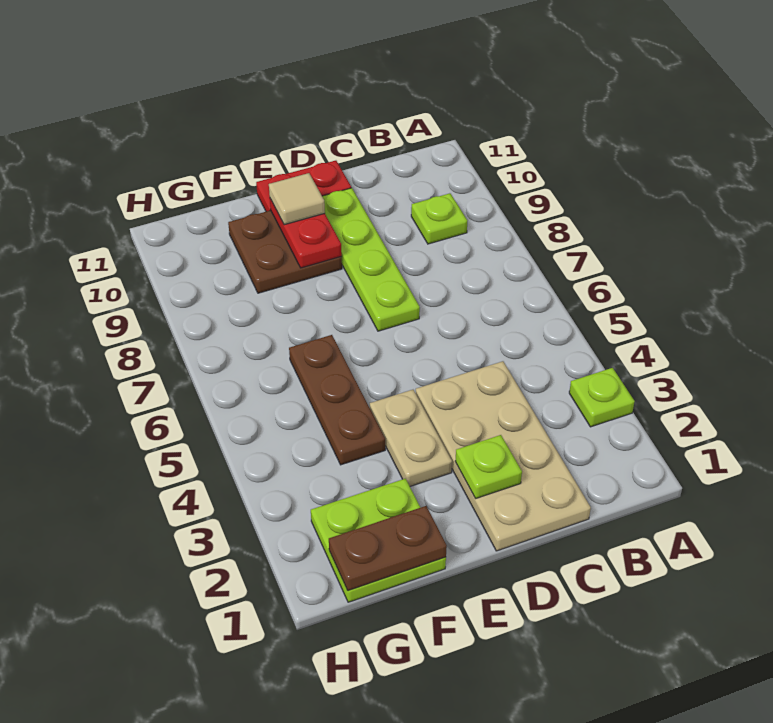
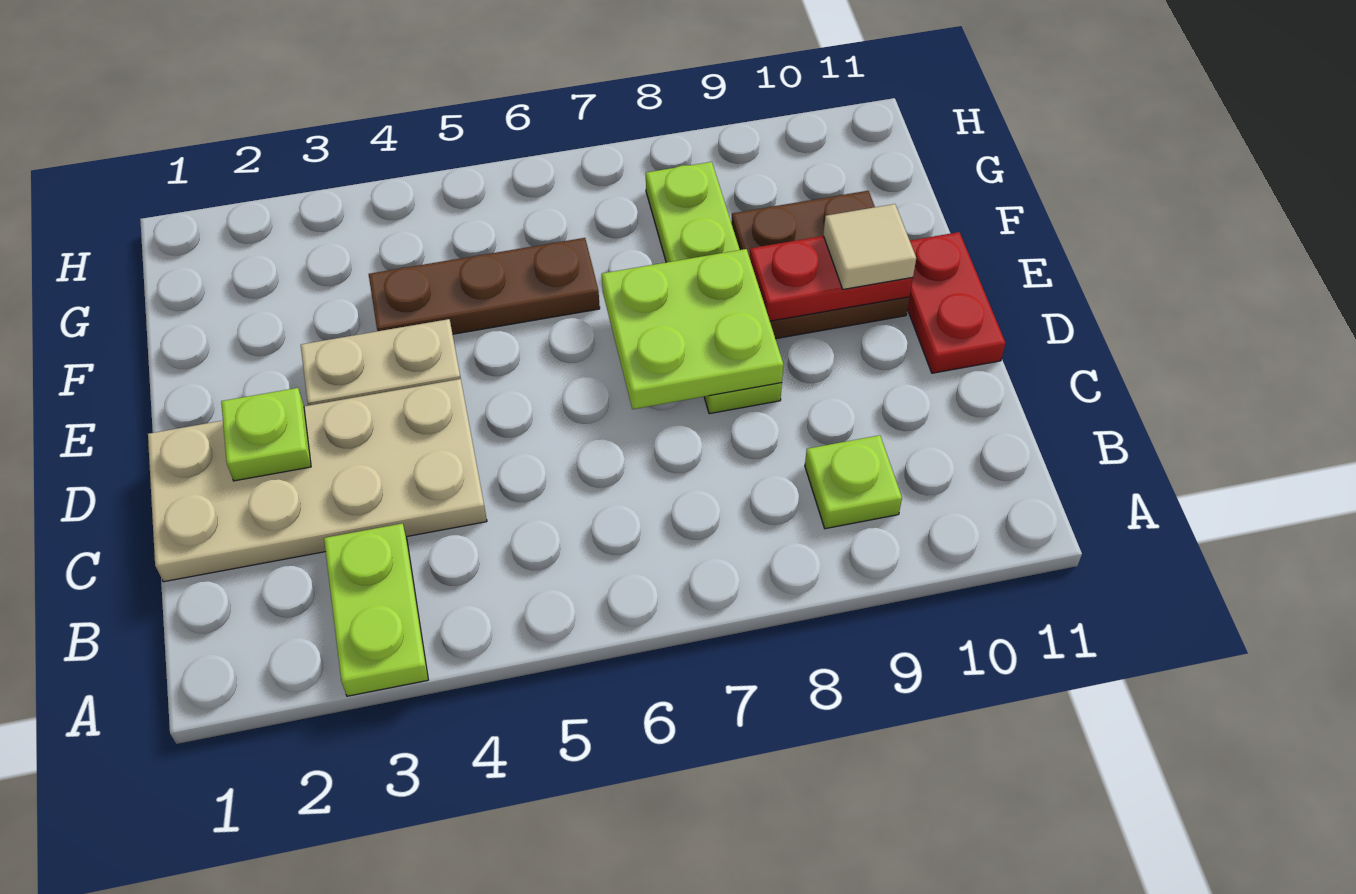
lime 1x1 plate [569,368,635,427] -> lime 1x2 plate [324,523,428,696]
lime 1x4 plate [322,188,420,331] -> lime 1x4 plate turned to [646,162,782,414]
lime 2x2 plate [311,479,446,602] -> lime 2x2 plate moved to [602,249,784,409]
brown 1x2 plate [329,506,447,591] -> none

